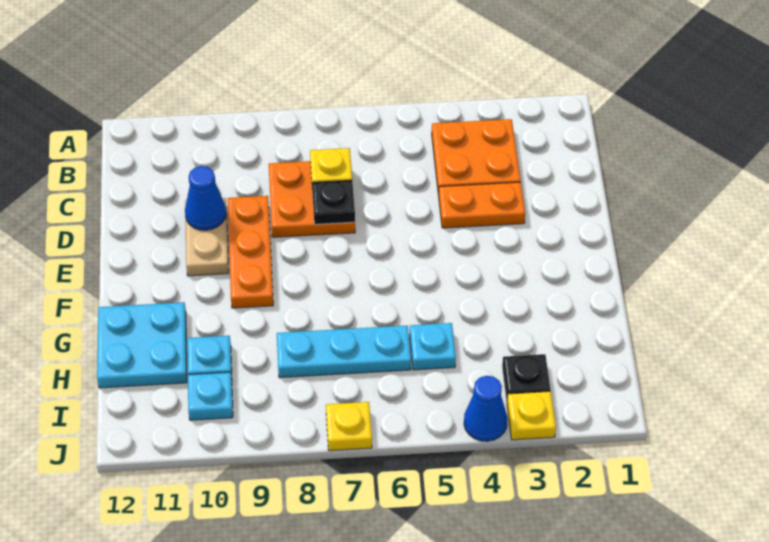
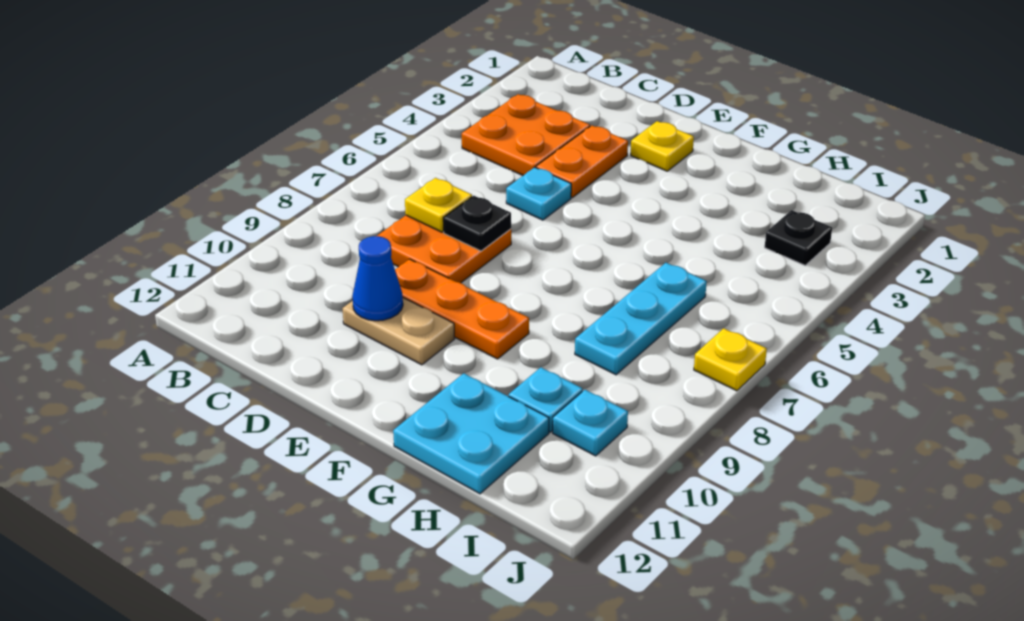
cyan 1x1 plate [410,323,456,370] -> cyan 1x1 plate moved to [506,167,571,220]
yellow 1x1 plate [507,391,556,440] -> yellow 1x1 plate moved to [631,121,694,171]
blue 1x1 cone [464,376,507,441] -> none

